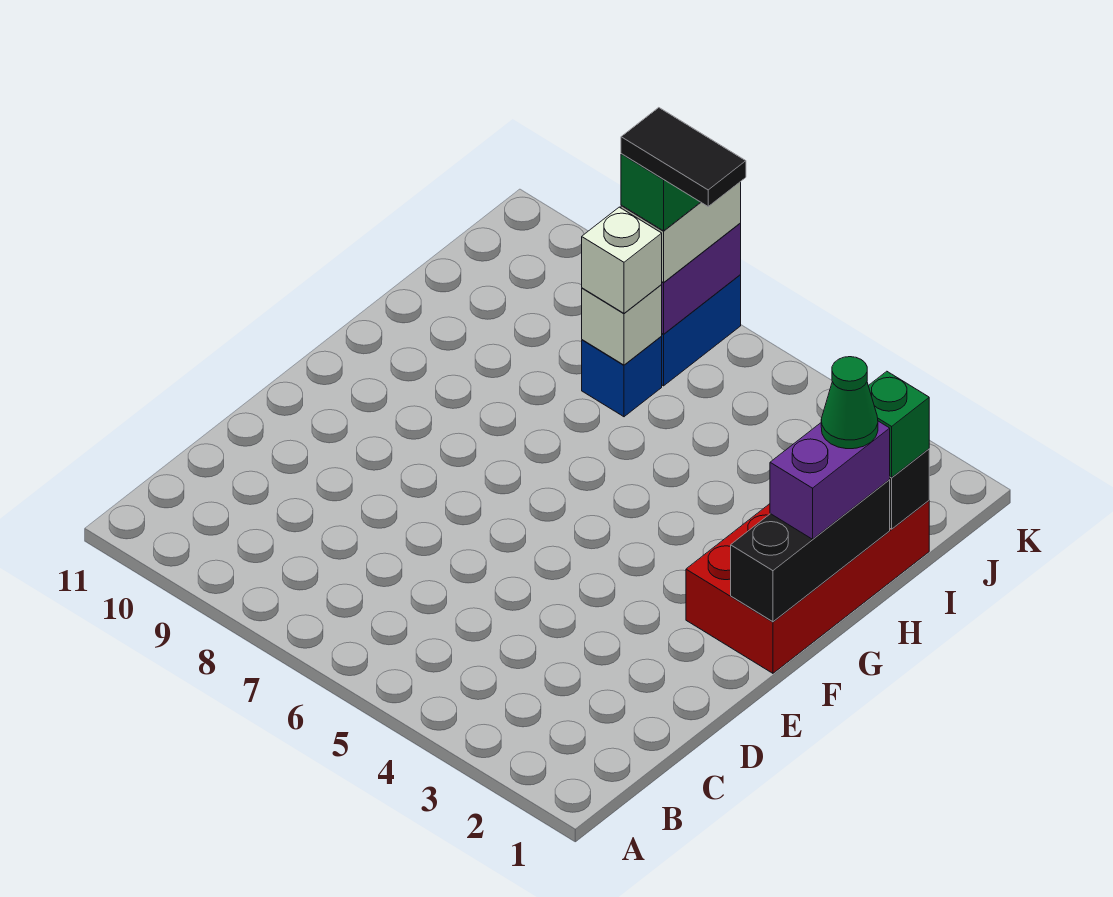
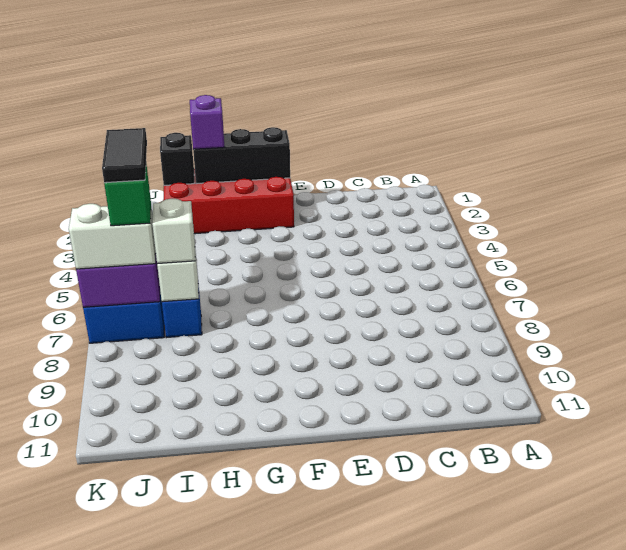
purple 1x2 brick [770,421,890,539] -> purple 1x1 brick [190,95,224,150]
green 1x1 cone [821,357,878,449] -> none
green 1x1 brick [869,371,929,477] -> none

